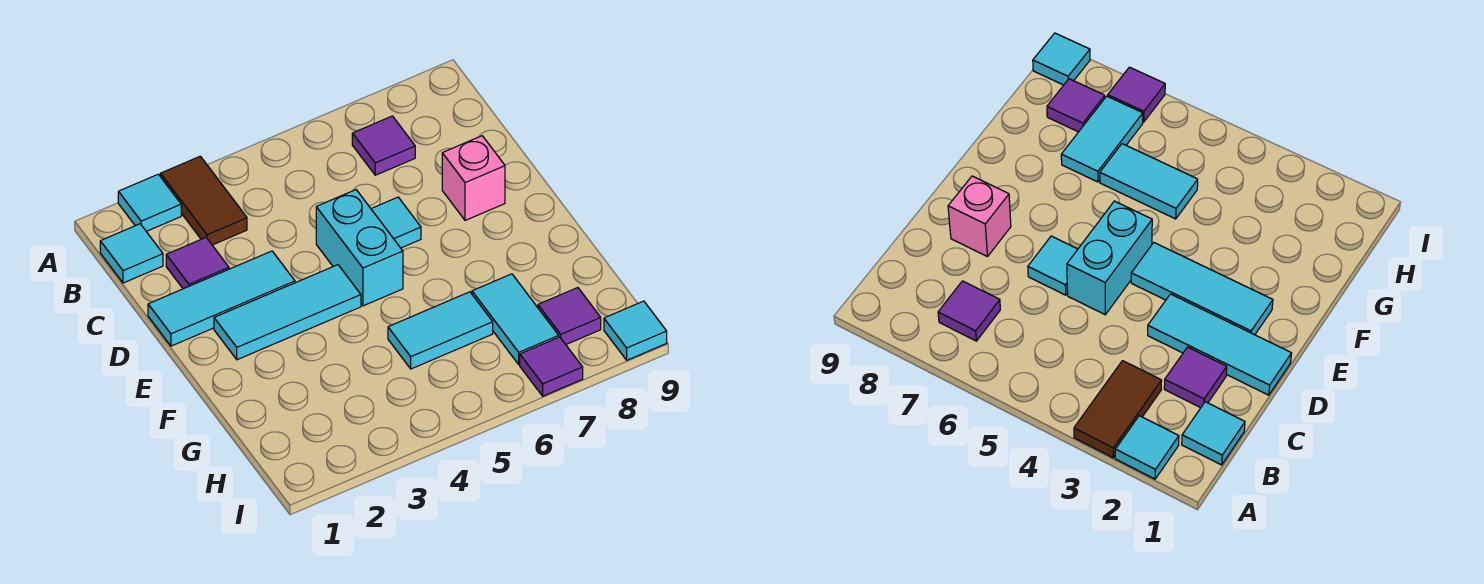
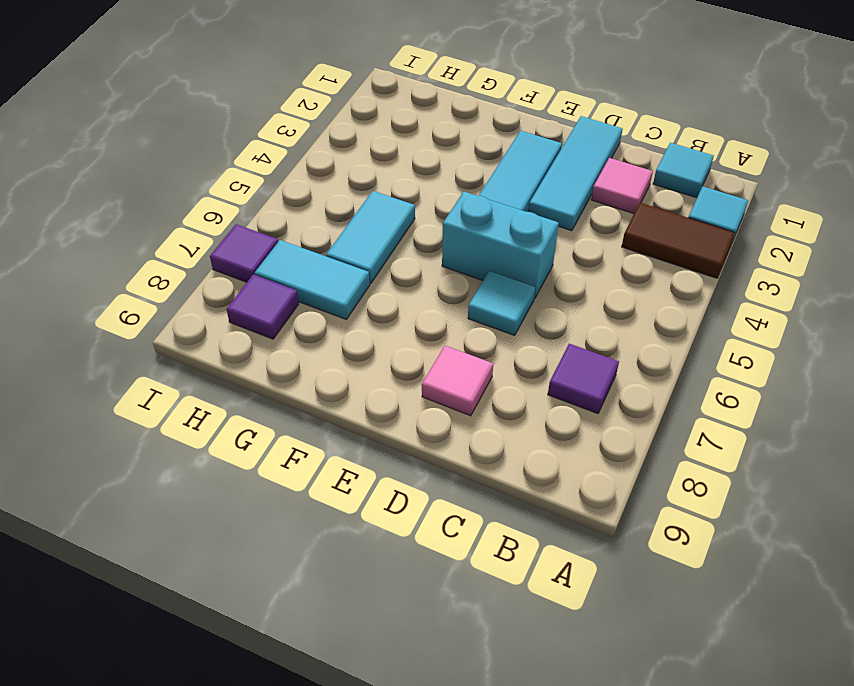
purple 1x1 tile [166,238,229,289] -> pink 1x1 tile [591,158,653,214]
pink 1x1 brick [442,136,505,220] -> pink 1x1 tile [422,346,493,416]
cyan 1x1 tile [604,301,667,360] -> none

